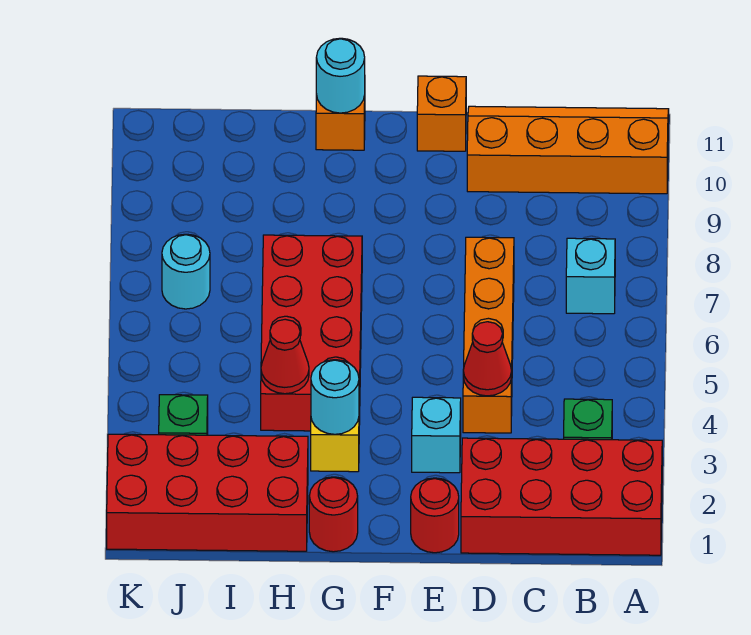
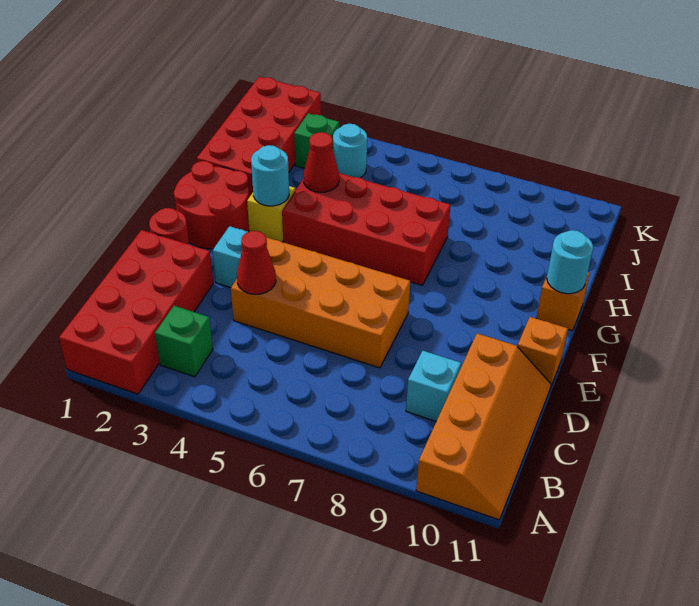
cyan 1x1 brick [566,238,615,314] -> cyan 1x1 brick moved to [406,351,461,421]
orange 1x4 brick [463,237,514,433] -> orange 2x4 brick [231,237,410,368]
red 1x1 round brick [309,477,358,552] -> red 2x2 round brick [174,161,249,249]
cyan 1x1 round brick [162,234,210,309] -> cyan 1x1 round brick moved to [333,124,367,178]

